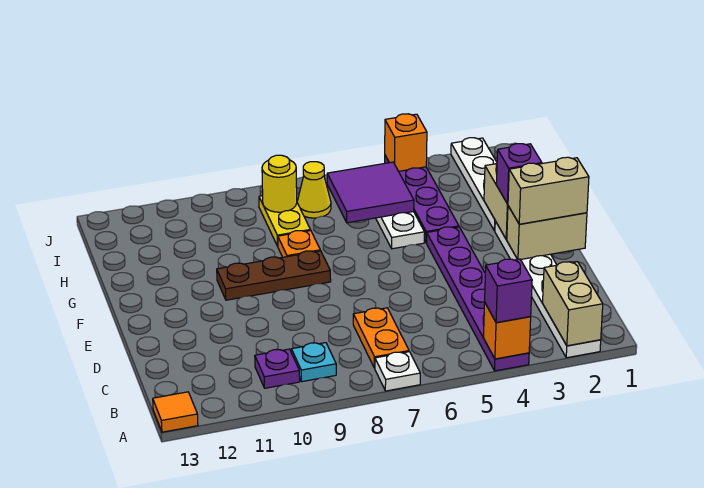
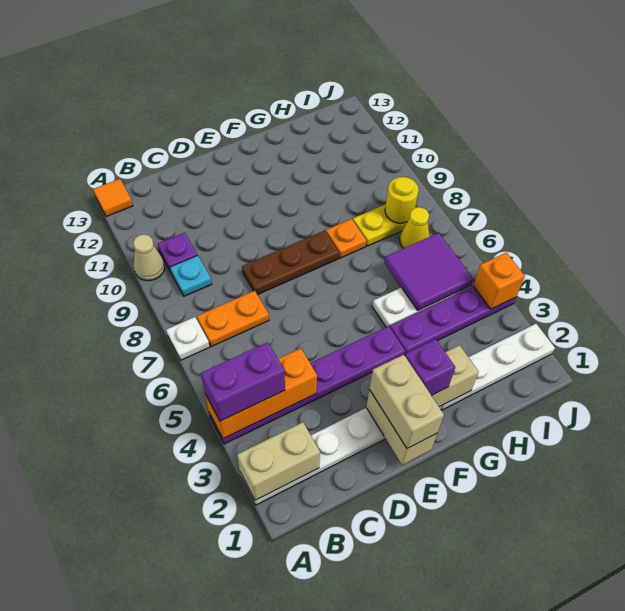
orange 1x1 brick [484,304,531,359] -> orange 1x3 brick [205,348,317,439]
purple 1x1 brick [485,259,532,323] -> purple 1x2 brick [201,342,285,421]
none -> tan 1x1 cone [133,234,165,281]
brown 1x3 plate [217,251,331,300] -> brown 1x3 plate turned to [242,230,339,295]

